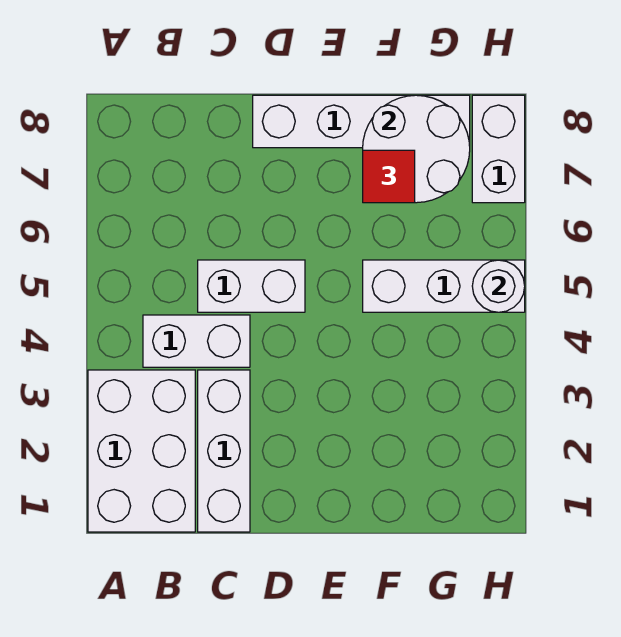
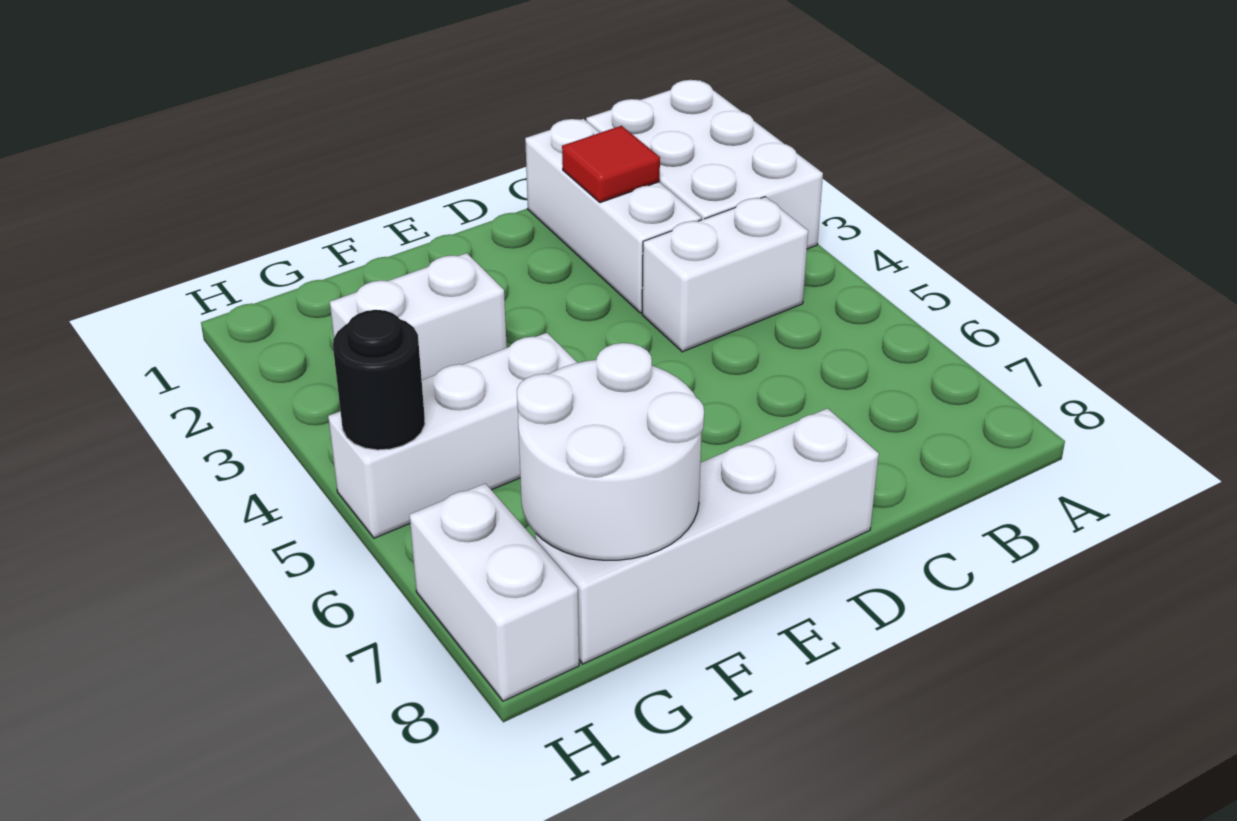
white 1x2 brick [198,260,305,312] -> white 1x2 brick moved to [330,253,507,380]
red 1x1 tile [363,150,415,203] -> red 1x1 tile moved to [562,126,660,203]
white 1x1 round brick [472,260,525,312] -> black 1x1 round brick [333,310,425,450]

